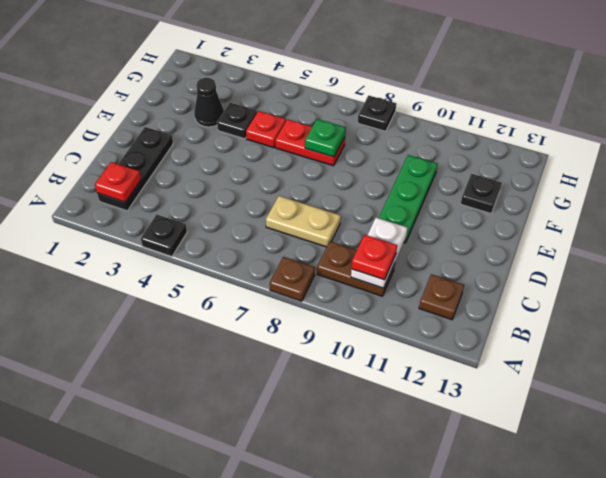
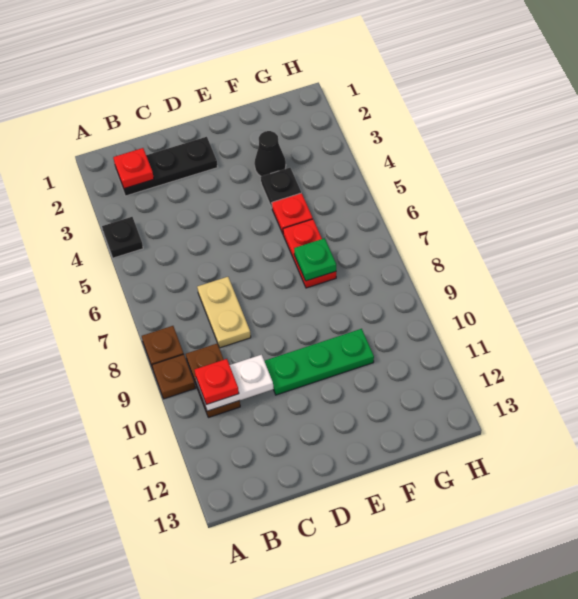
brown 1x1 plate [419,274,464,320] -> brown 1x1 plate moved to [152,354,195,399]
black 1x1 plate [461,174,502,214] -> none
black 1x1 plate [358,96,396,131] -> none

